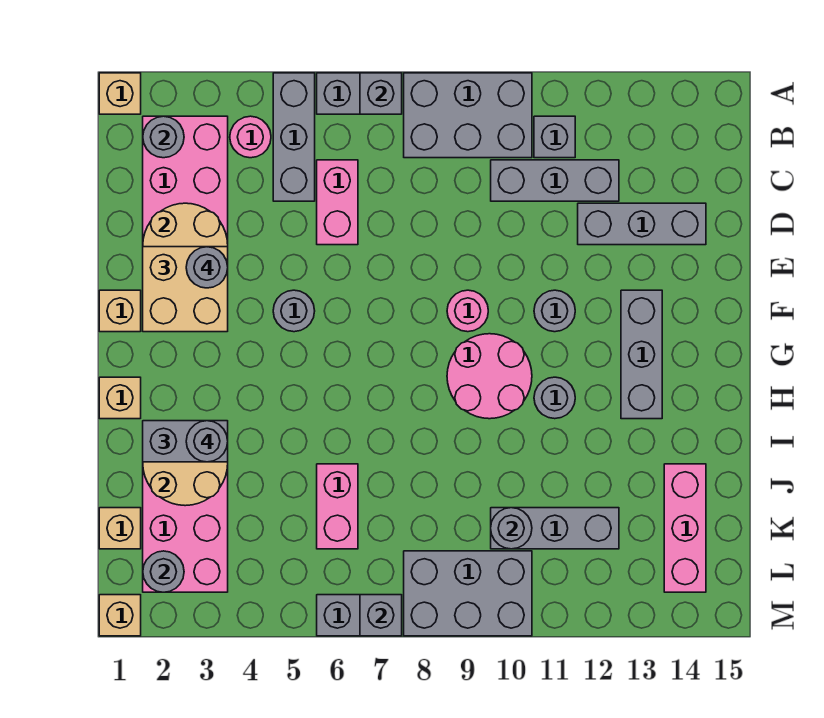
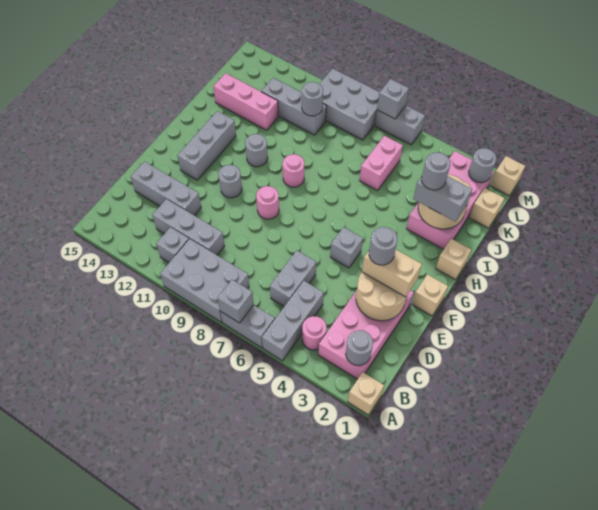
pink 1x2 brick [317,160,358,245] -> grey 1x2 brick [270,251,316,306]
tan 2x2 brick [143,247,228,332] -> tan 1x2 brick [362,250,422,297]
grey 1x1 round brick [273,290,315,332] -> grey 1x1 brick [330,227,363,268]
pink 2x2 round brick [447,334,532,419] -> pink 1x1 round brick [283,154,304,187]
pink 1x3 brick [664,464,706,592] -> pink 1x3 brick turned to [213,73,278,130]

